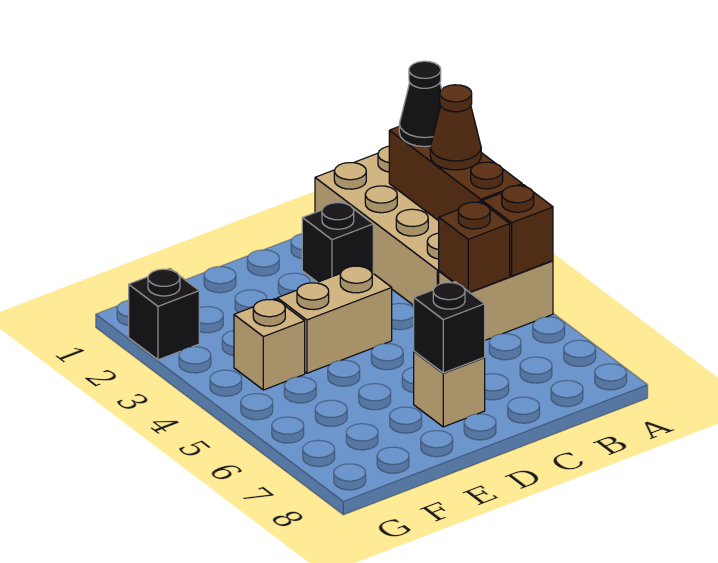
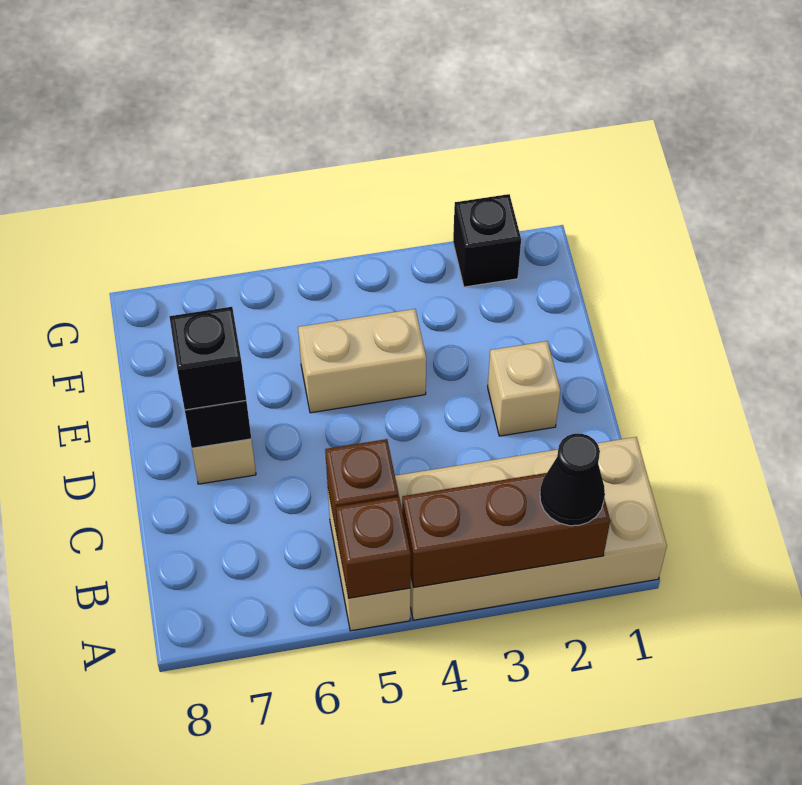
brown 1x1 cone [430,85,481,170] -> none
black 1x1 brick [302,202,373,282] -> black 1x1 brick moved to [169,307,246,410]
tan 1x2 brick [277,265,392,373] -> tan 1x2 brick turned to [298,309,426,413]
tan 1x1 brick [234,299,305,390] -> tan 1x1 brick moved to [488,341,560,436]

